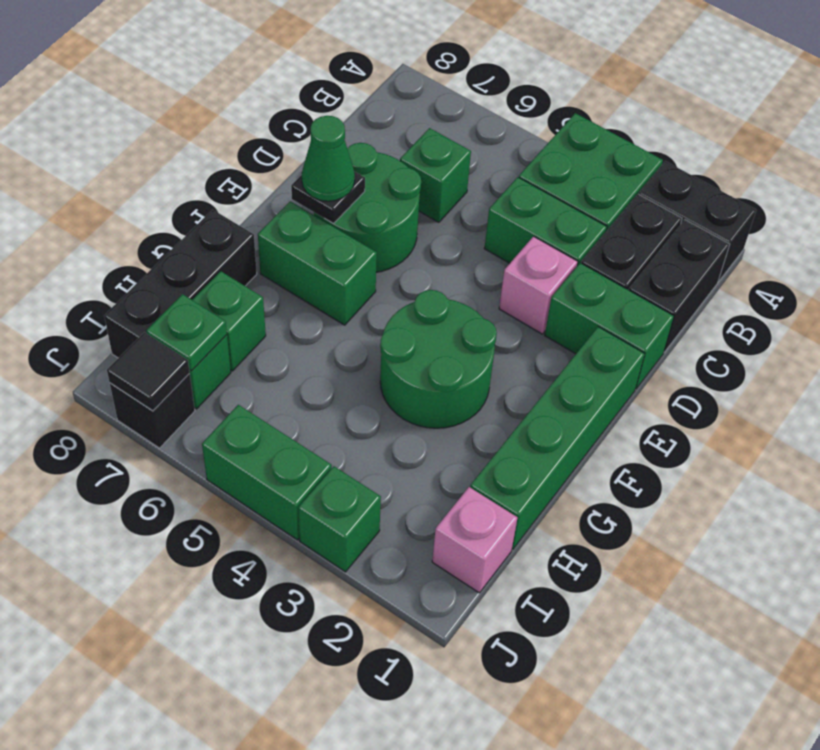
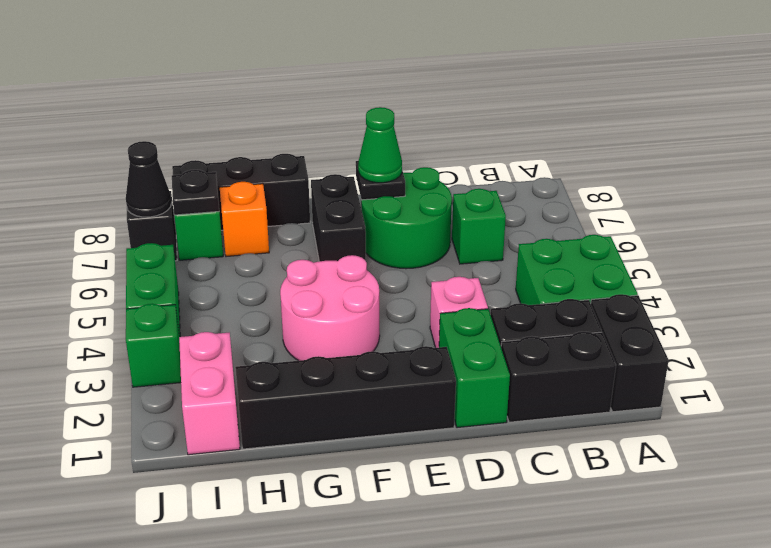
green 1x2 brick [484,177,607,266] -> none
green 1x4 brick [470,327,645,549] -> black 1x4 brick [235,346,456,449]
green 2x2 round brick [380,290,497,428] -> pink 2x2 round brick [280,255,380,361]
green 1x2 brick [258,201,377,325] -> black 1x2 brick [311,174,366,262]
green 1x1 brick [192,271,266,371] -> orange 1x1 brick [220,182,269,257]
pink 1x1 brick [432,487,518,593] -> pink 1x2 brick [179,332,240,455]
green 1x1 plate [146,294,227,371] -> black 1x1 plate [172,170,219,215]
black 1x1 tile [107,332,190,411] -> black 1x1 cone [126,141,172,217]

